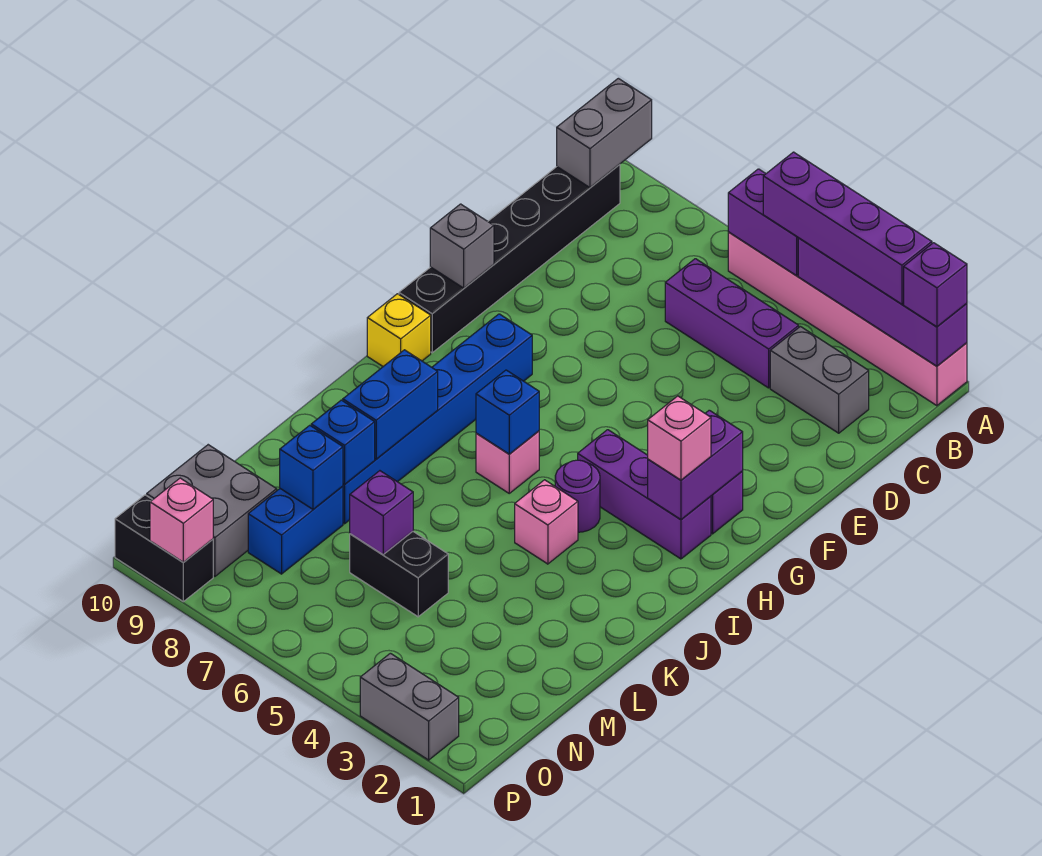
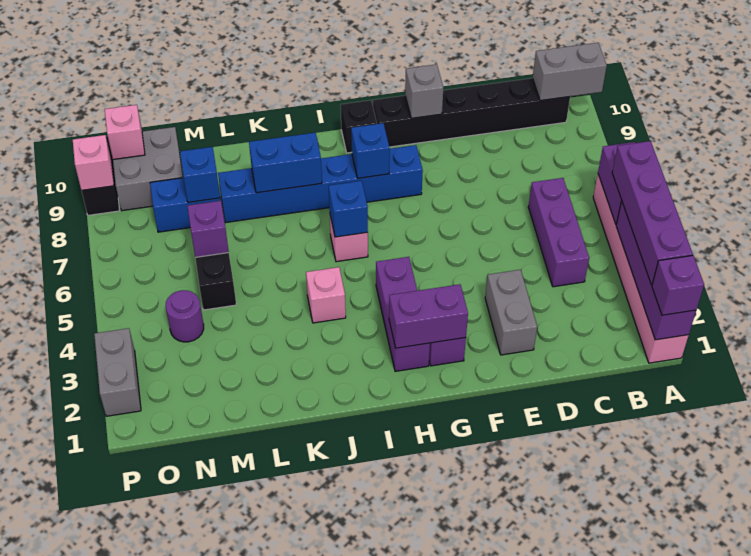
grey 1x2 brick [770,327,869,433] -> grey 1x2 brick moved to [485,270,537,355]
pink 1x1 brick [648,396,711,480] -> pink 1x1 brick moved to [105,105,145,160]
yellow 1x1 brick [367,294,431,366] -> black 1x1 brick [341,100,377,153]
purple 1x1 round brick [555,460,600,532] -> purple 1x1 round brick moved to [165,290,204,342]
blue 1x1 brick [311,400,375,484] -> blue 1x1 brick moved to [351,123,390,178]

